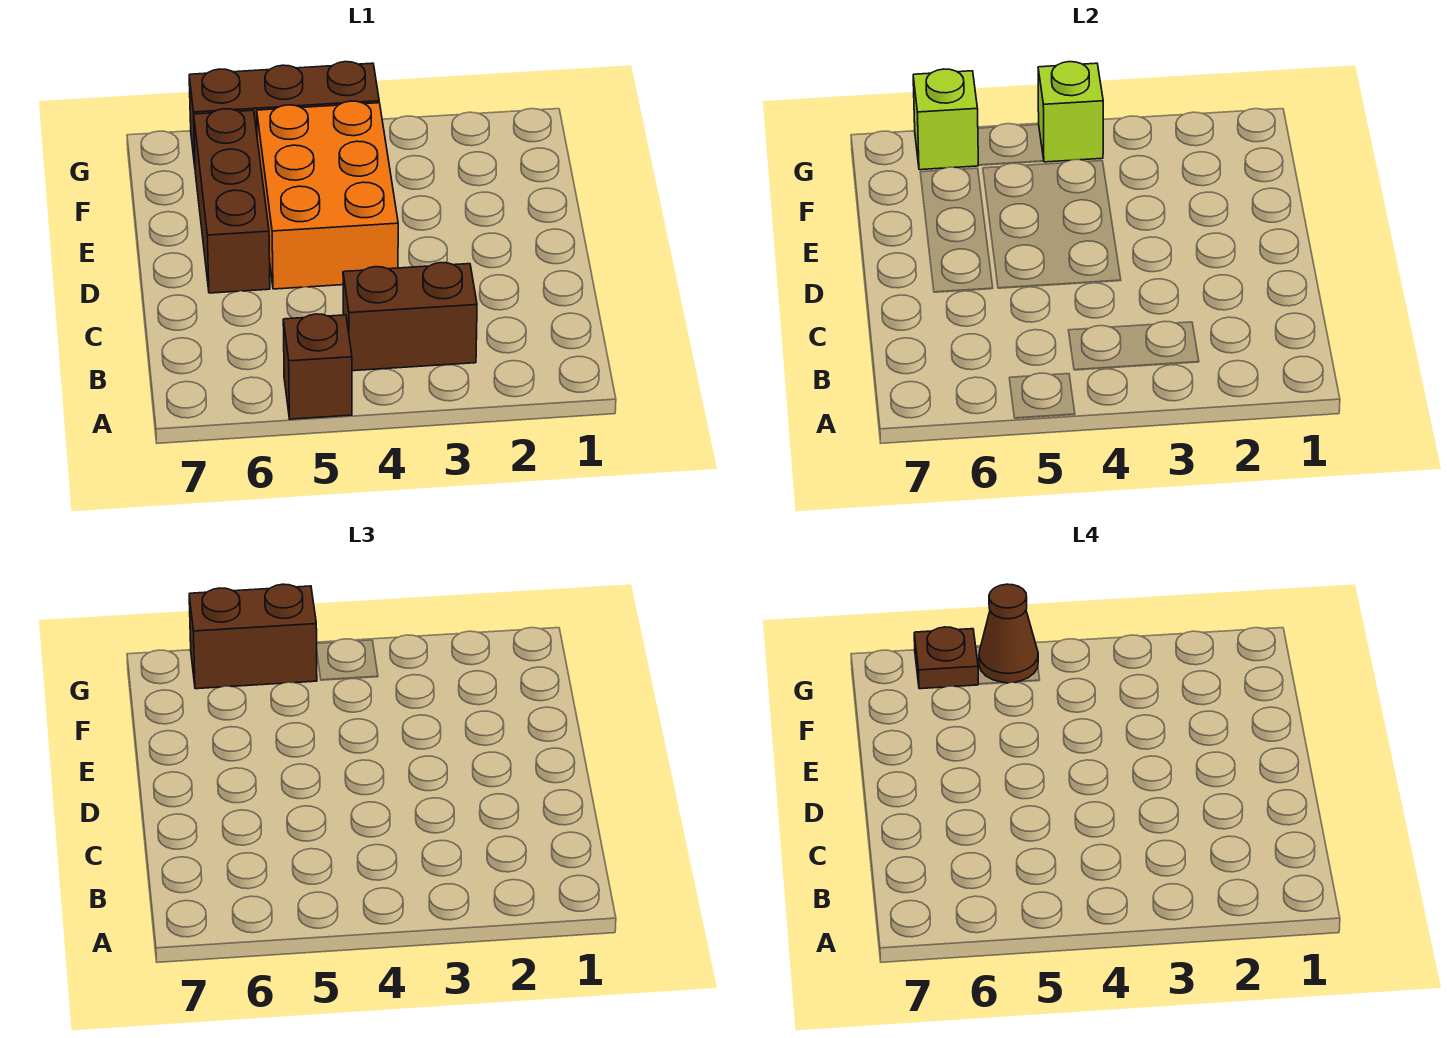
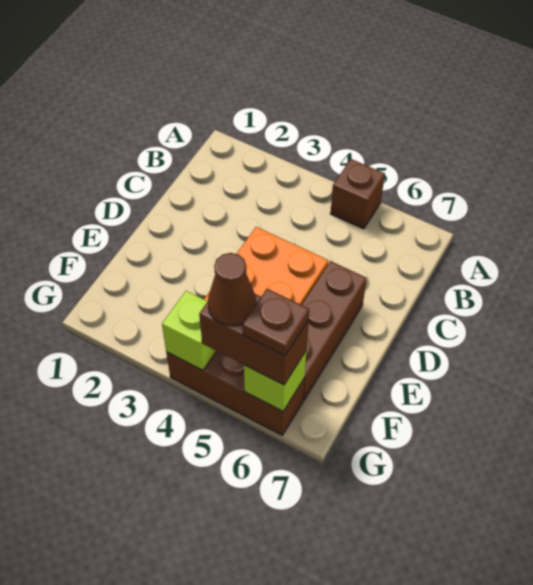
brown 1x2 brick [343,263,477,371] -> none

